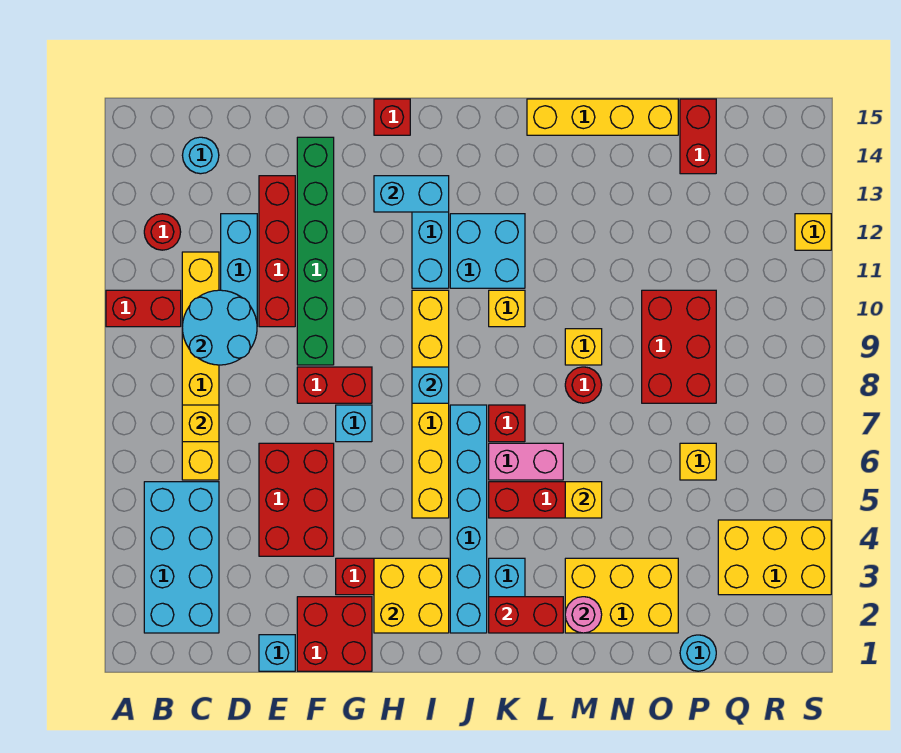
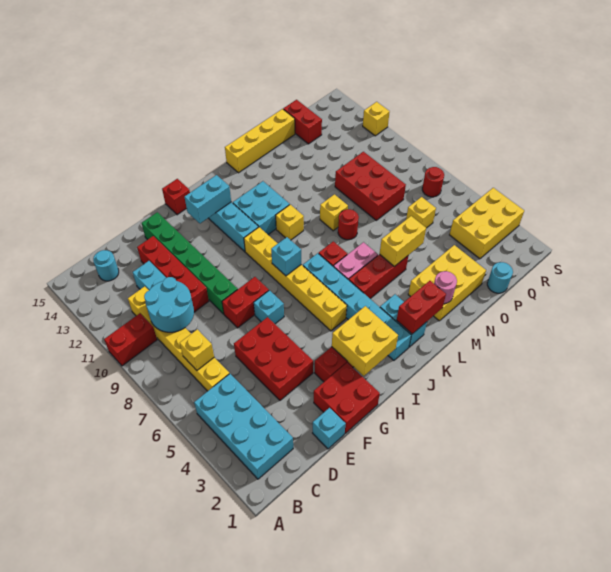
red 1x1 round brick [144,214,181,250] -> red 1x1 round brick moved to [422,167,444,197]
yellow 1x1 brick [565,482,602,518] -> yellow 1x2 brick [380,216,426,267]

